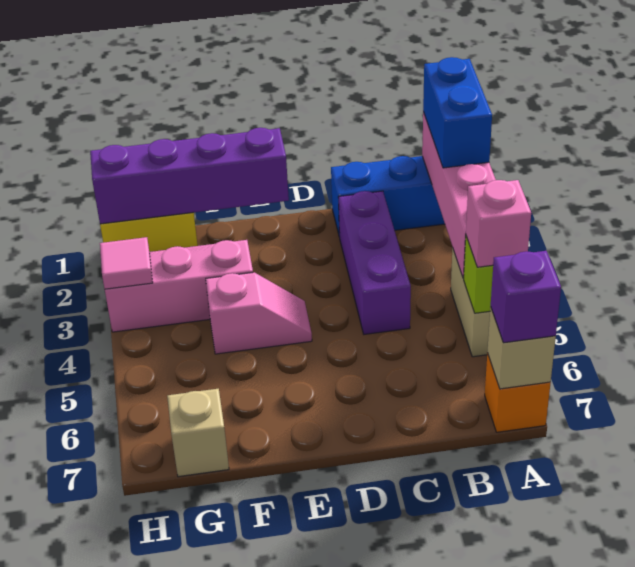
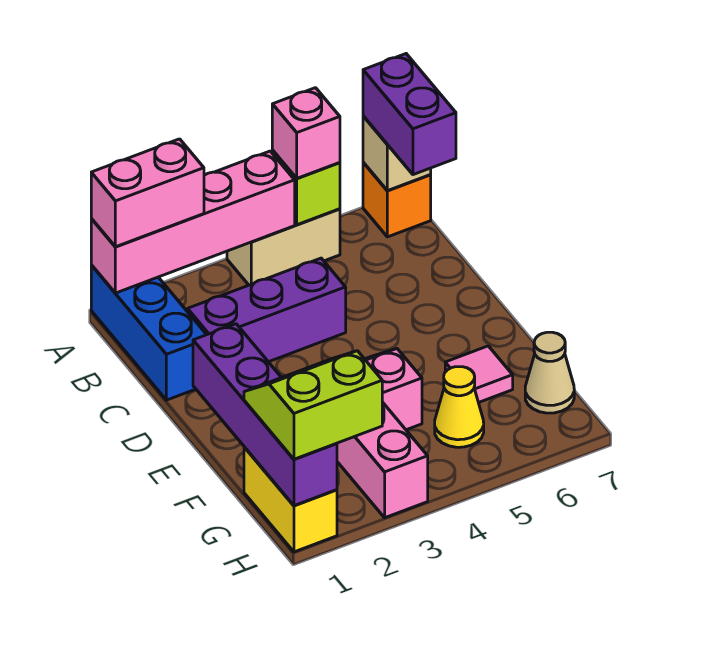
blue 1x2 brick [423,57,492,168] -> pink 1x2 brick [91,139,204,247]
purple 1x1 brick [491,251,561,343] -> purple 1x2 brick [363,54,456,175]
none -> lime 2x2 slope [244,351,382,459]
none -> yellow 1x1 cone [435,367,484,447]
tan 1x1 brick [167,389,229,477] -> tan 1x1 cone [525,332,574,413]
pink 1x1 tile [100,237,153,289] -> pink 1x1 tile moved to [445,346,513,402]

